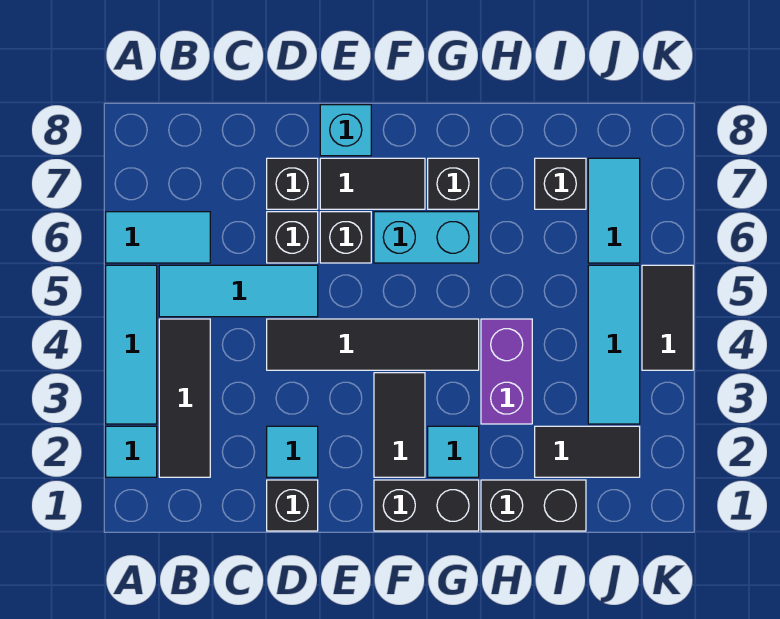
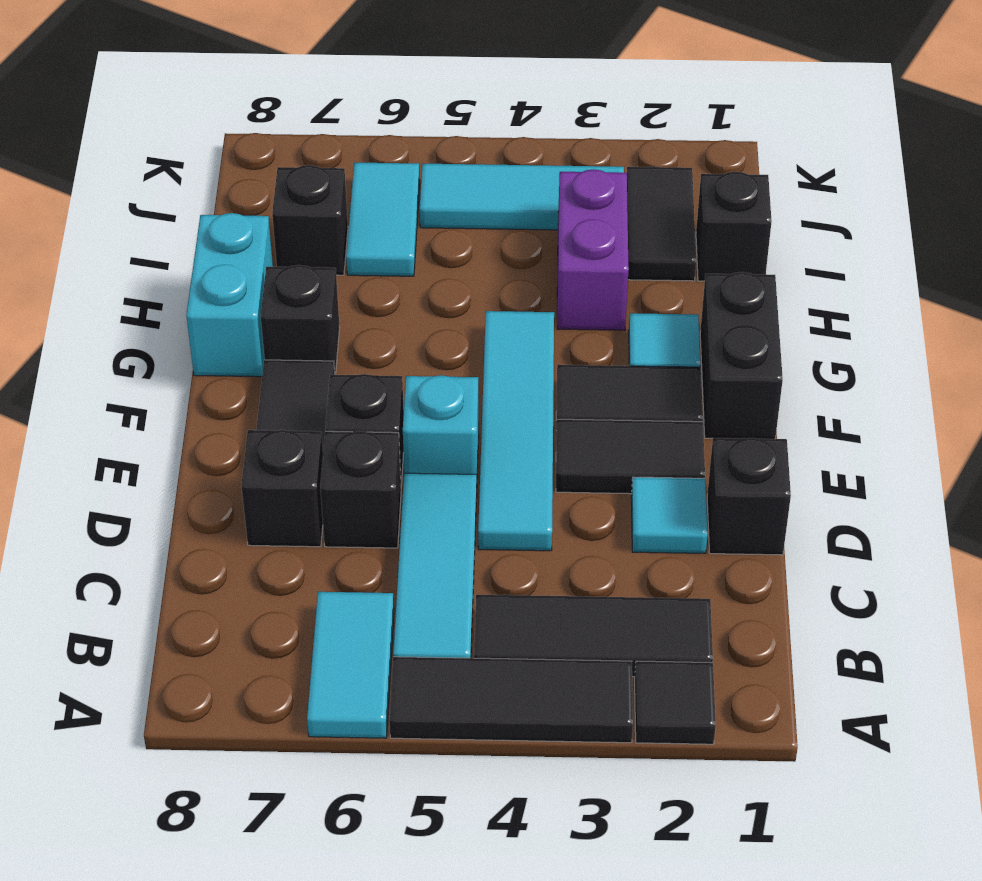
cyan 1x1 tile [106,426,157,477] -> black 1x1 tile [635,661,716,744]
cyan 1x3 tile [106,265,157,424] -> black 1x3 tile [389,657,633,743]
black 1x4 tile [267,319,479,370] -> cyan 1x4 tile [478,311,554,551]
cyan 1x1 brick [320,105,371,156] -> cyan 1x1 brick moved to [403,375,479,474]
cyan 1x2 brick [374,212,479,263] -> cyan 1x2 brick moved to [186,213,273,377]
black 1x2 brick [481,480,586,531] -> black 1x1 brick [696,172,772,281]
purple 1x2 brick [481,319,532,424] -> purple 1x2 brick turned to [557,169,629,330]
cyan 1x2 tile [588,158,640,263] -> cyan 1x2 tile turned to [346,162,420,276]
black 1x2 tile [642,265,693,370] -> black 1x2 tile moved to [556,419,705,494]

